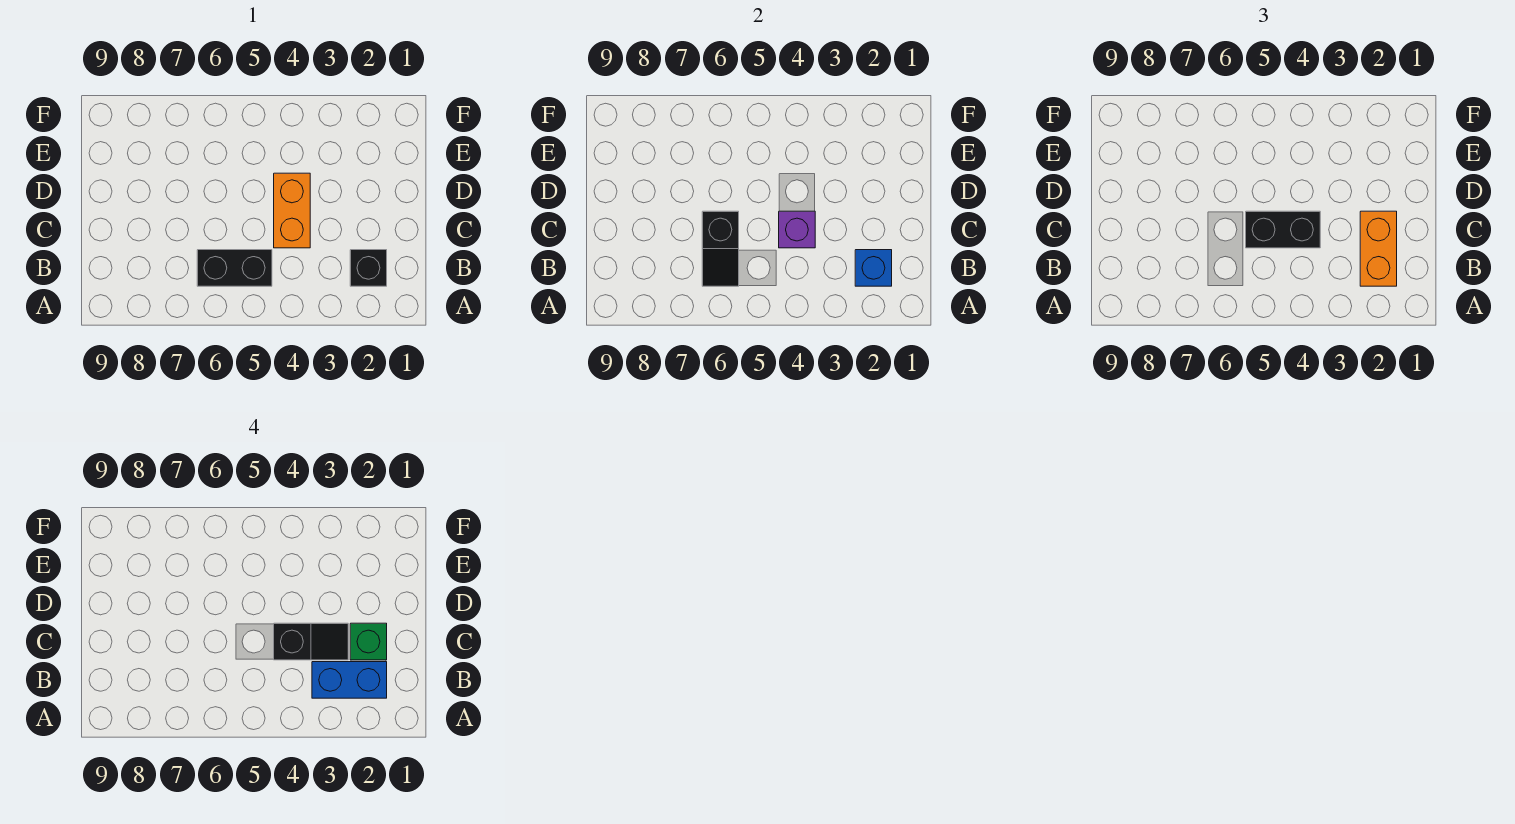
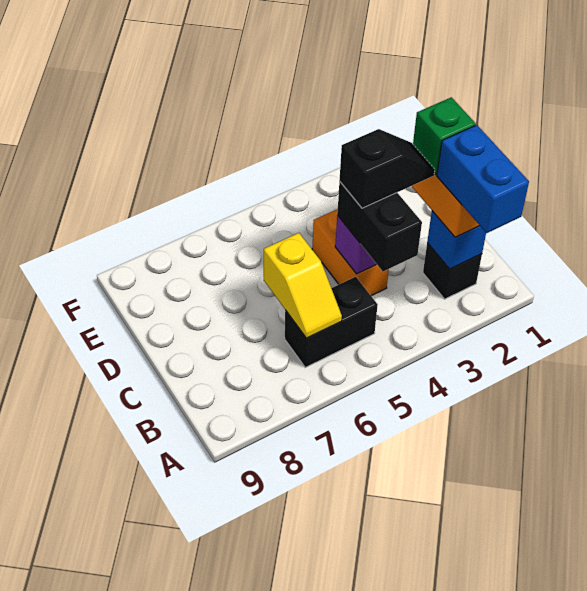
blue 1x2 brick [312,662,387,698] -> blue 1x2 brick turned to [437,125,529,233]
black 1x2 slope [702,211,739,286] -> yellow 1x2 slope [264,233,342,338]
black 1x2 brick [1246,211,1320,248] -> black 1x2 brick turned to [337,182,422,271]

